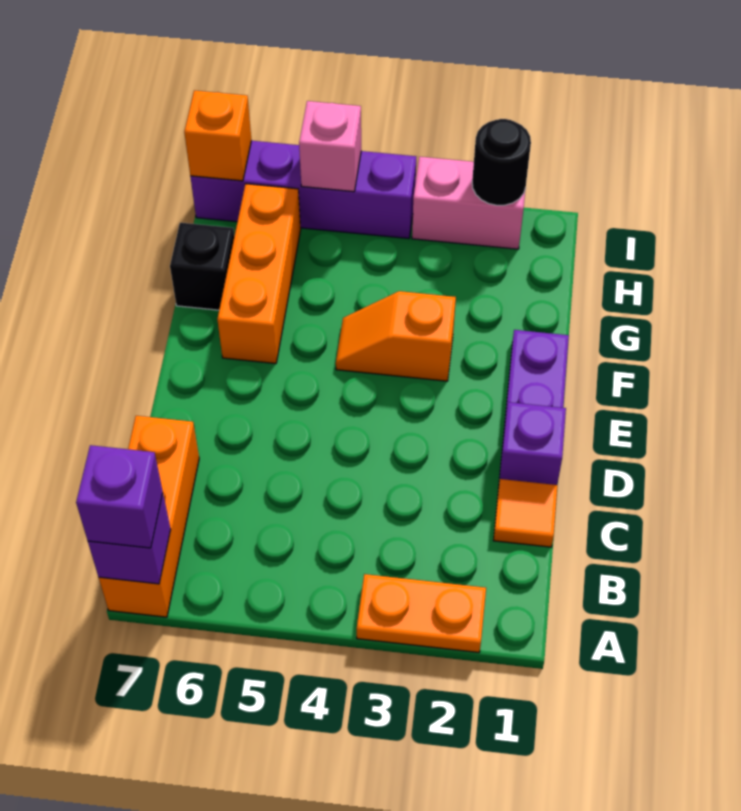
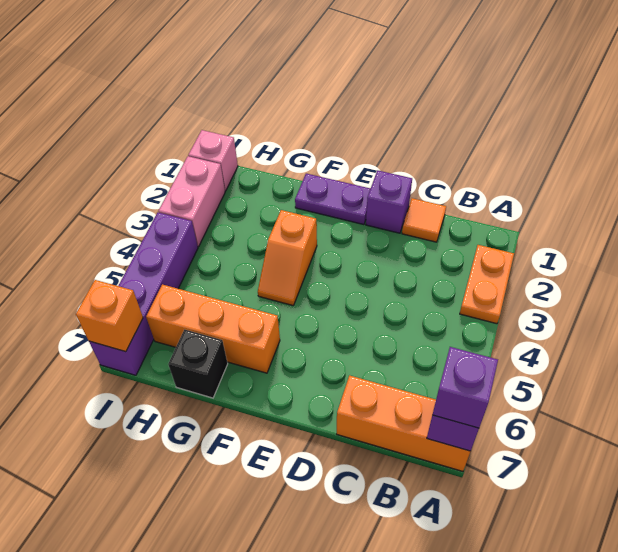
black 1x1 round brick [472,119,531,205] -> none
pink 1x1 brick [299,101,361,192] -> pink 1x1 brick moved to [188,130,238,191]

